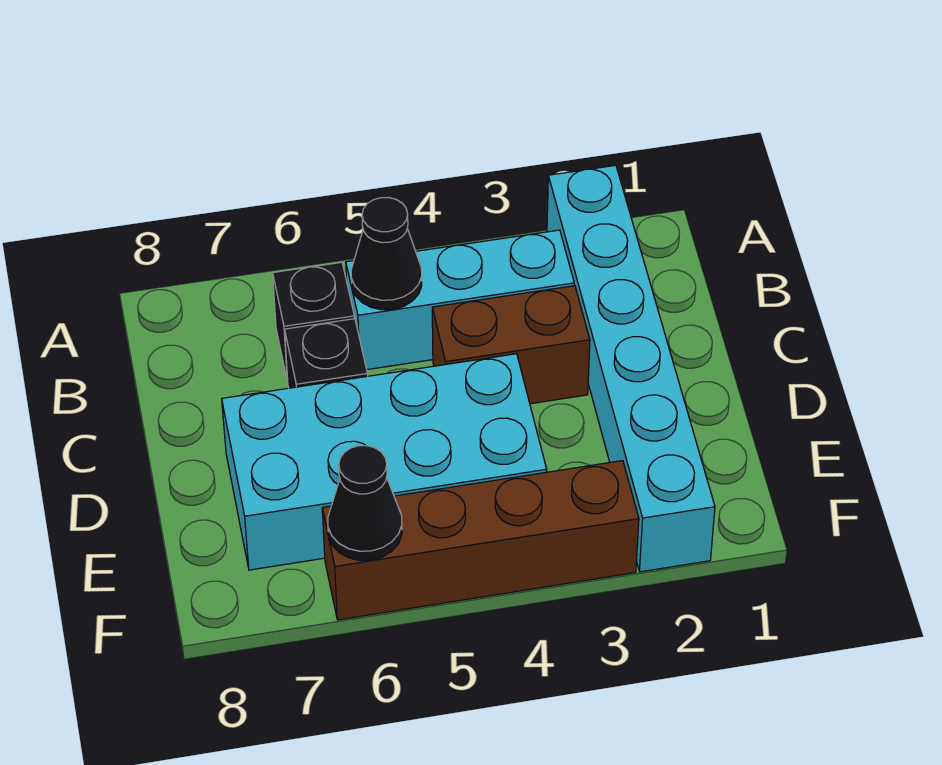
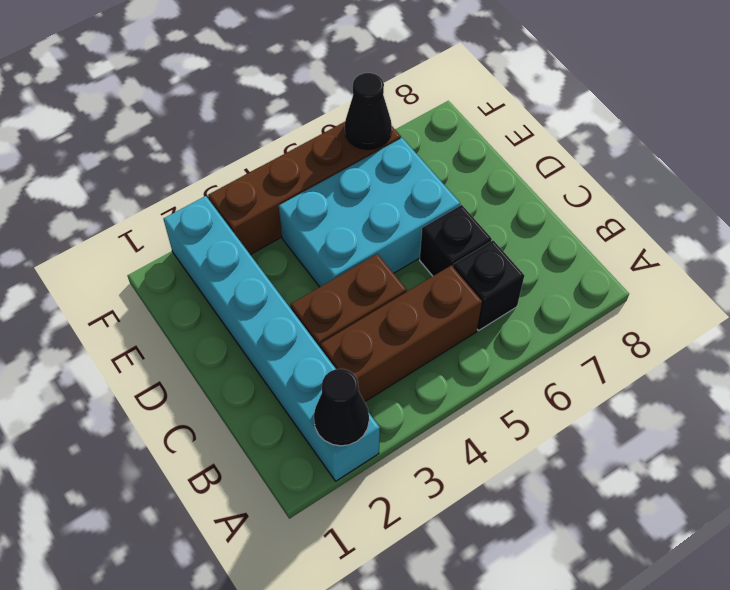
cyan 1x3 brick [346,230,574,370] -> brown 1x3 brick [320,265,482,402]
black 1x1 cone [351,197,422,310] -> black 1x1 cone moved to [314,369,369,446]
cyan 2x4 brick [222,354,547,570] -> cyan 2x3 brick [279,138,460,287]

